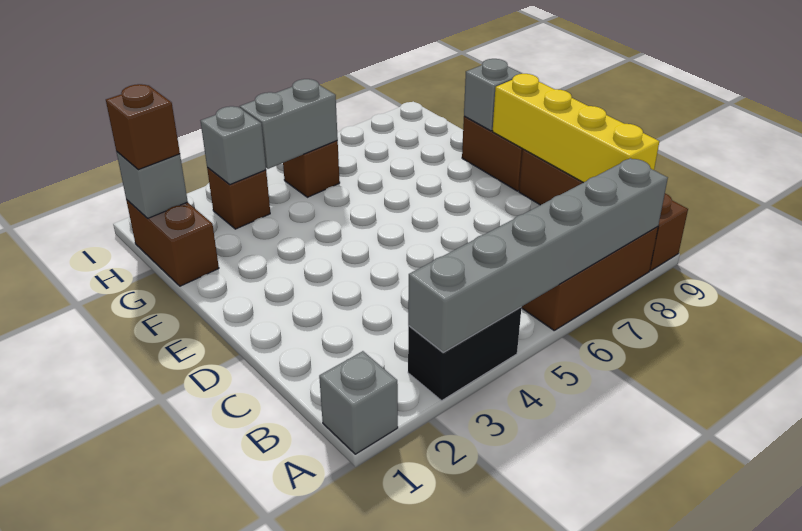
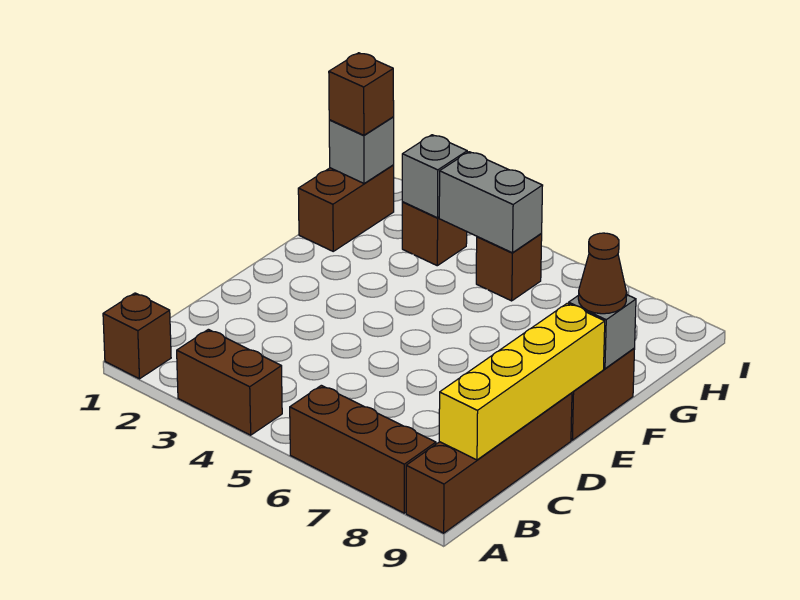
grey 1x1 brick [319,351,398,454] -> brown 1x1 brick [103,293,171,379]
black 1x2 brick [408,307,522,400] -> brown 1x2 brick [177,329,282,435]
grey 1x6 brick [408,158,668,352] -> none
none -> brown 1x1 cone [578,233,627,314]

